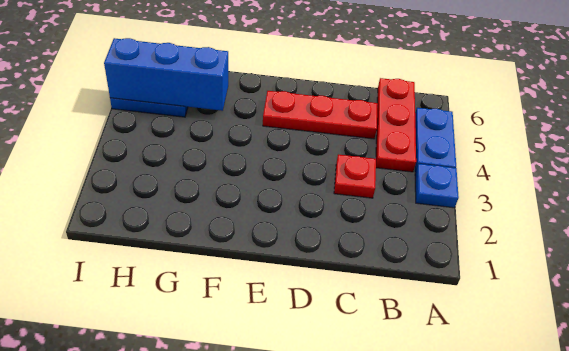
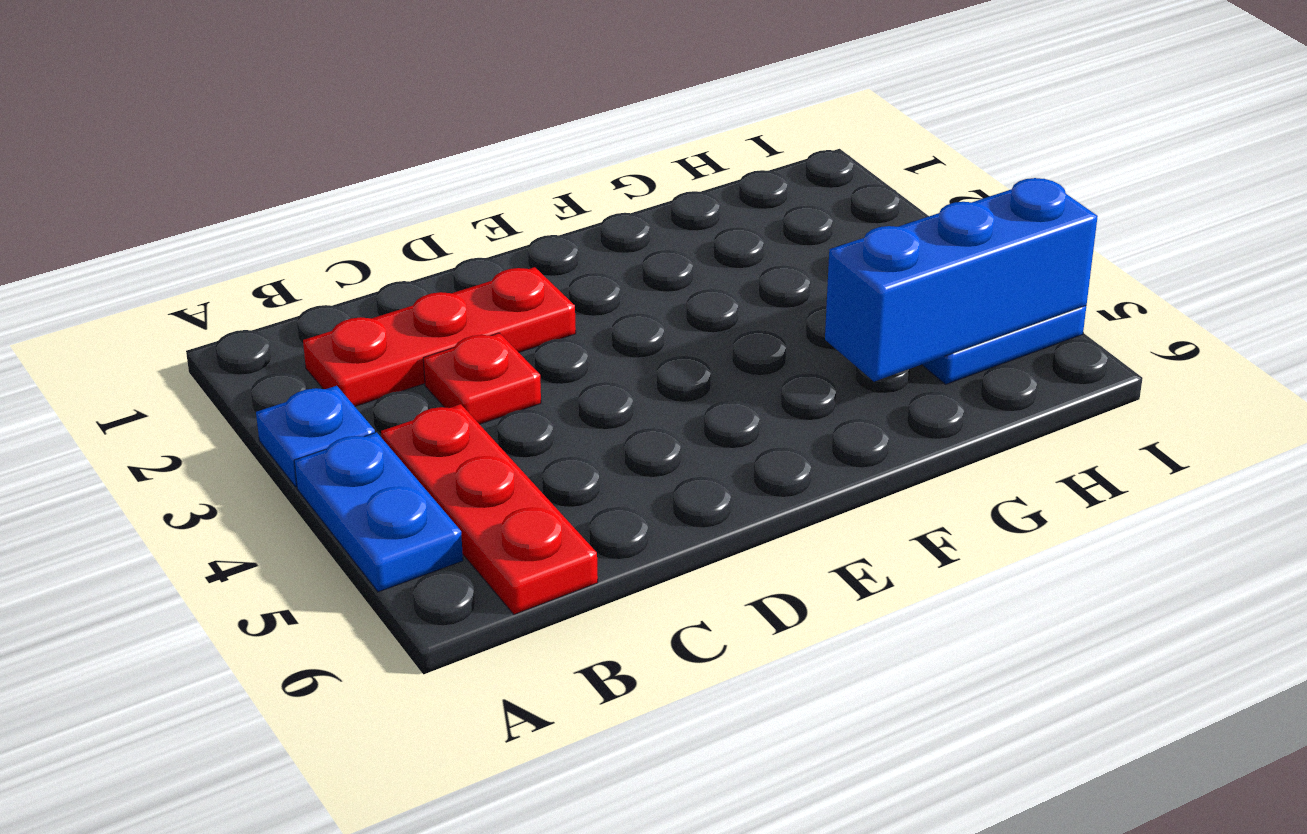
red 1x3 plate [263,91,378,139] -> red 1x3 plate moved to [303,267,576,406]

